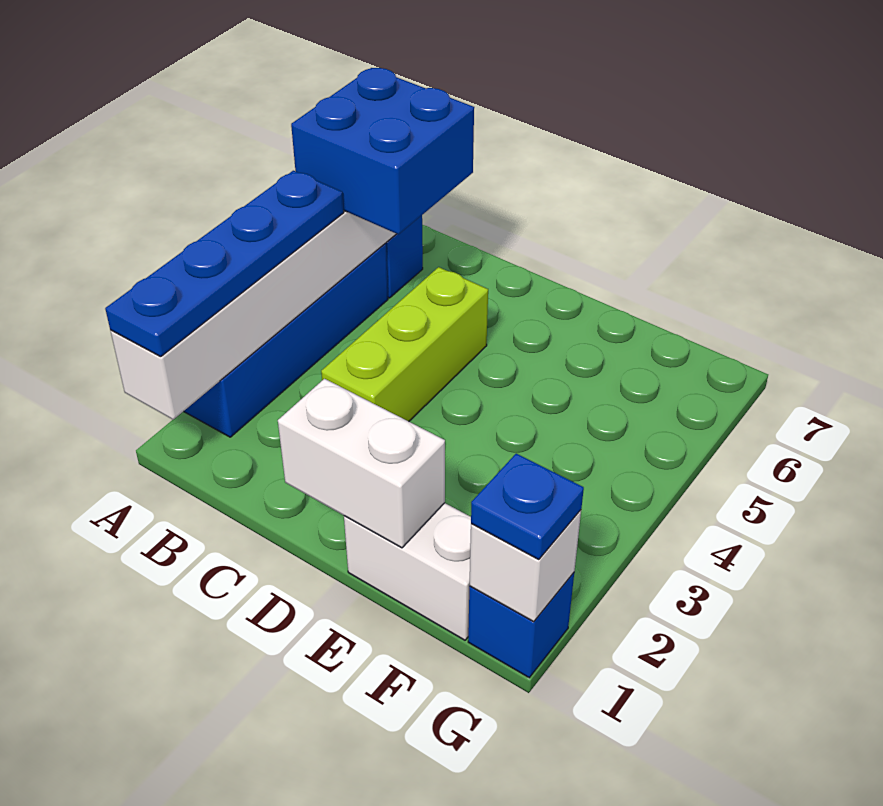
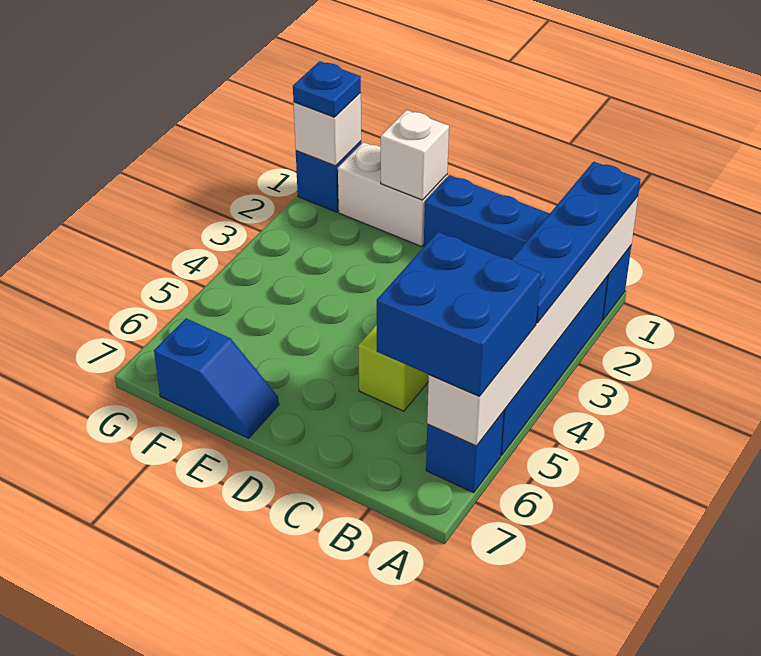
none -> blue 1x4 brick [424,175,631,320]
white 1x2 brick [278,379,445,548] -> white 1x1 brick [381,110,449,200]
none -> blue 1x2 slope [154,318,279,438]

